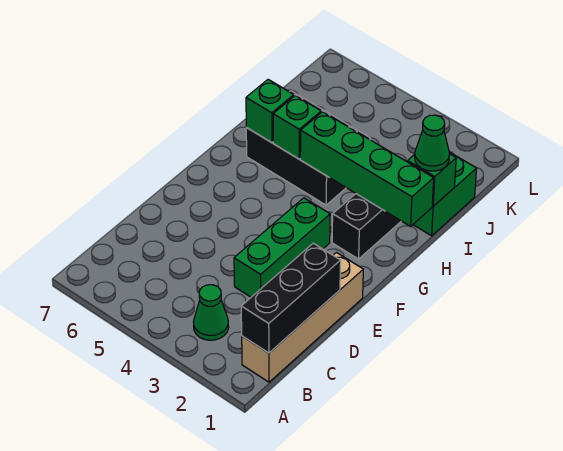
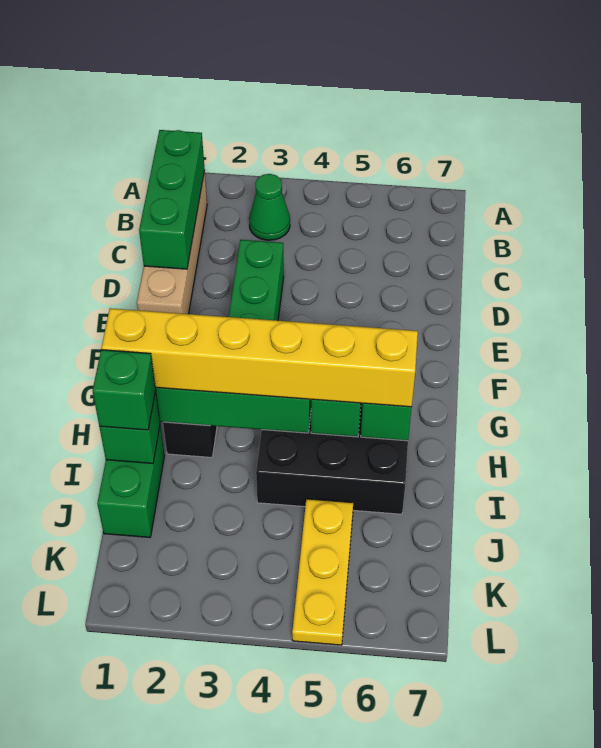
black 1x3 brick [241,243,341,353] -> green 1x3 brick [139,130,205,269]
none -> yellow 1x6 brick [102,308,418,407]
green 1x1 cone [415,115,450,171] -> green 1x1 brick [93,350,156,430]
none -> yellow 1x3 plate [292,499,353,645]

